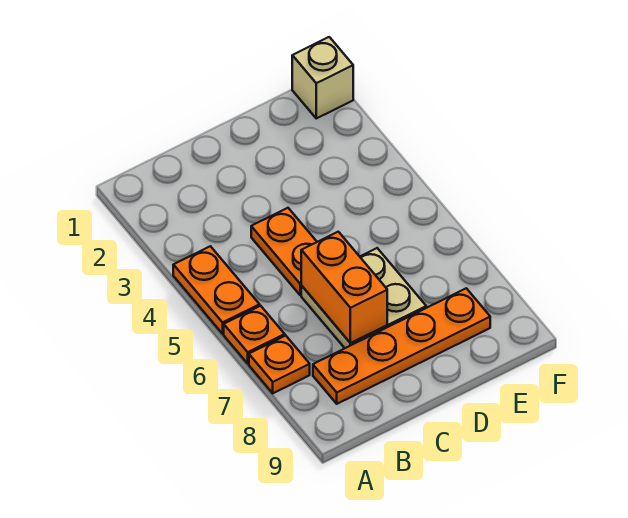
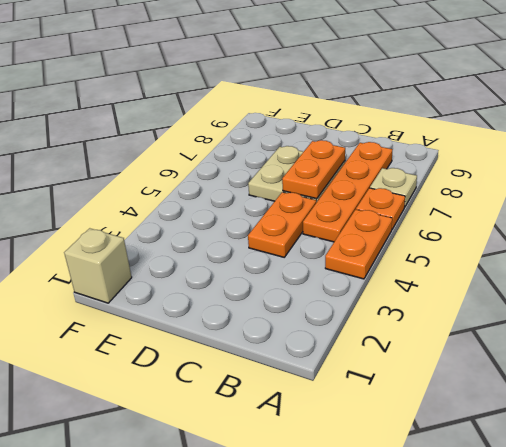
orange 1x1 plate [249,336,310,393] -> tan 1x1 plate [370,168,417,207]
orange 1x4 plate [313,288,490,404] -> orange 1x4 plate turned to [303,142,393,242]
orange 1x2 brick [301,232,387,343] -> orange 1x2 plate [282,140,345,199]

